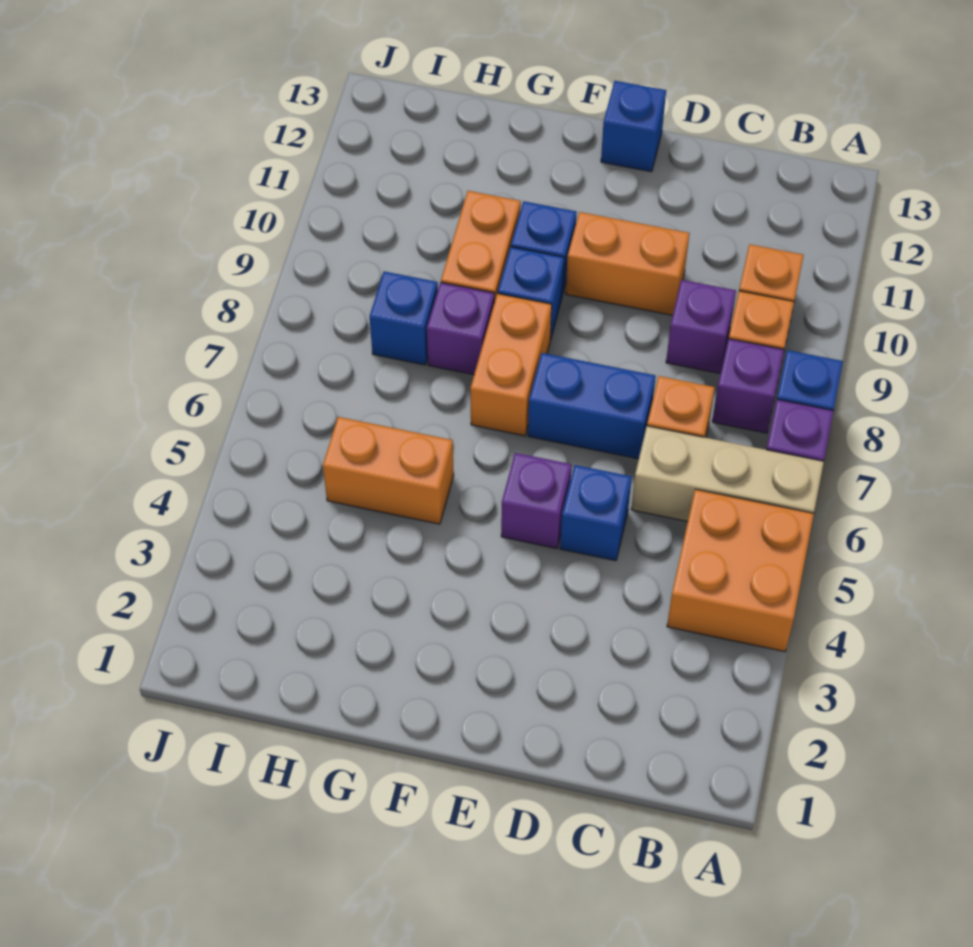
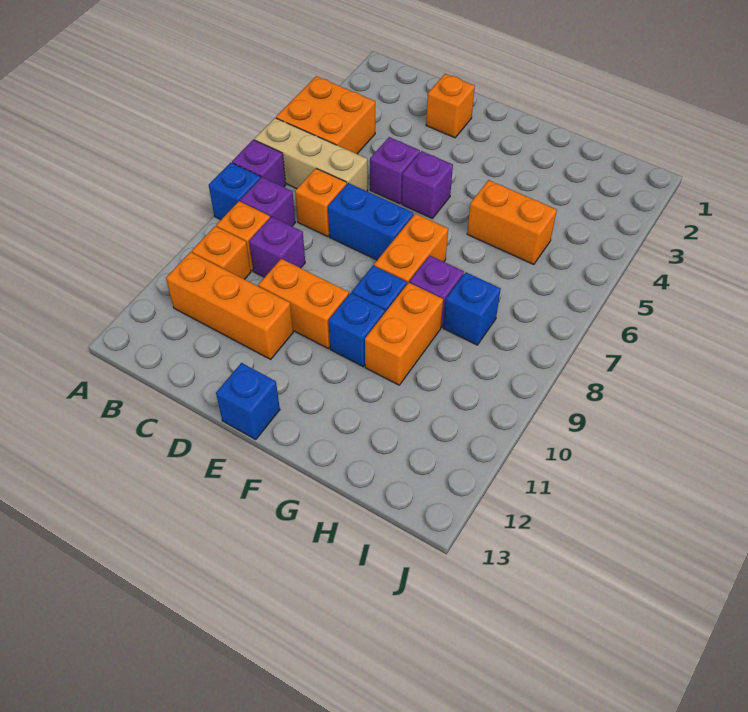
none -> orange 1x3 brick [166,252,293,359]
none -> orange 1x1 brick [426,74,475,138]
blue 1x1 brick [560,465,632,561] -> purple 1x1 brick [370,137,420,204]

